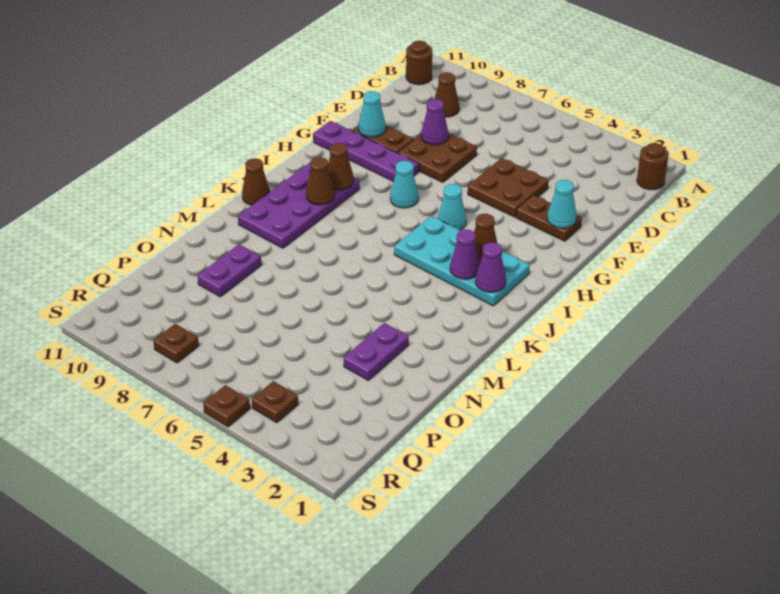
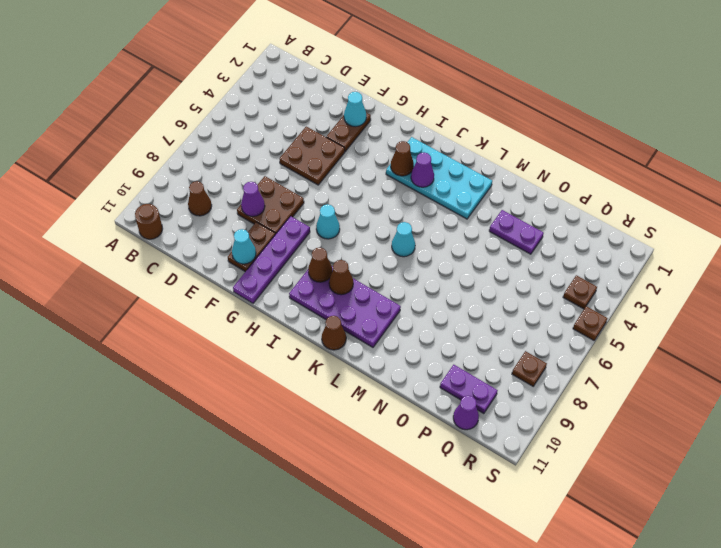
brown 1x1 round brick [637,143,669,190] -> none
cyan 1x1 cone [438,184,466,230] -> cyan 1x1 cone moved to [392,222,415,257]
cyan 2x4 plate [394,216,530,306] -> cyan 2x4 plate turned to [386,137,492,219]
purple 1x1 cone [475,242,506,292] -> purple 1x1 cone moved to [453,396,479,430]
purple 1x2 plate [197,244,262,297] -> purple 1x2 plate moved to [440,365,498,414]

